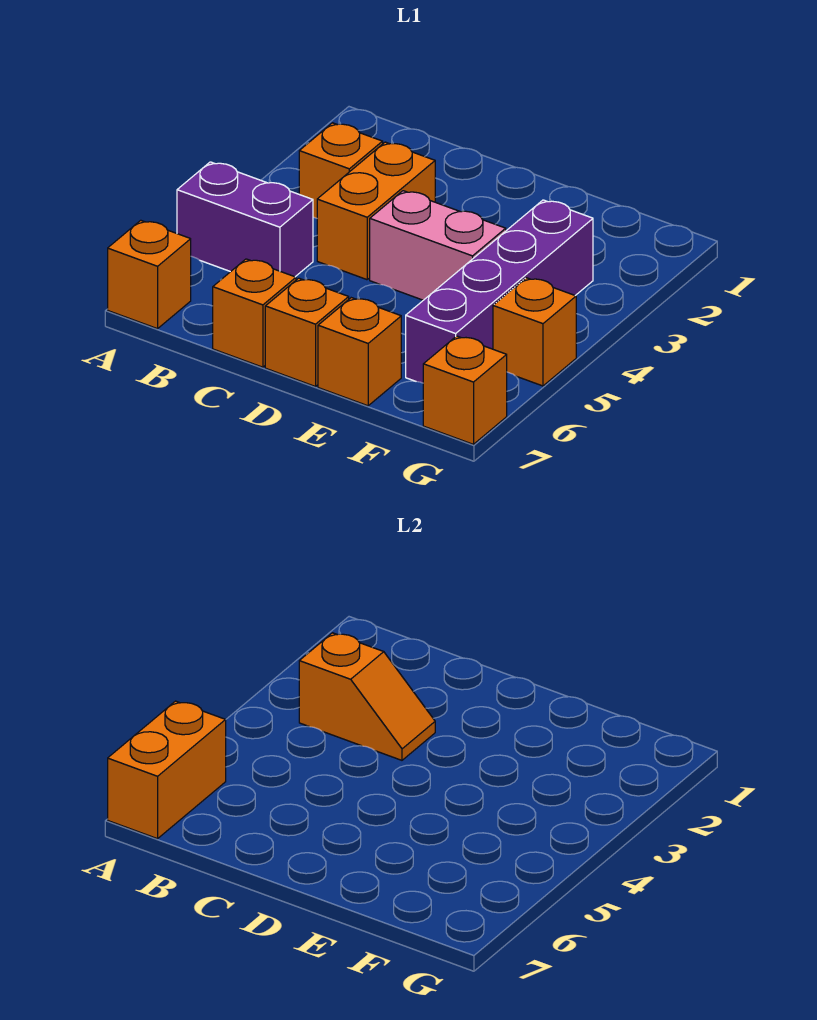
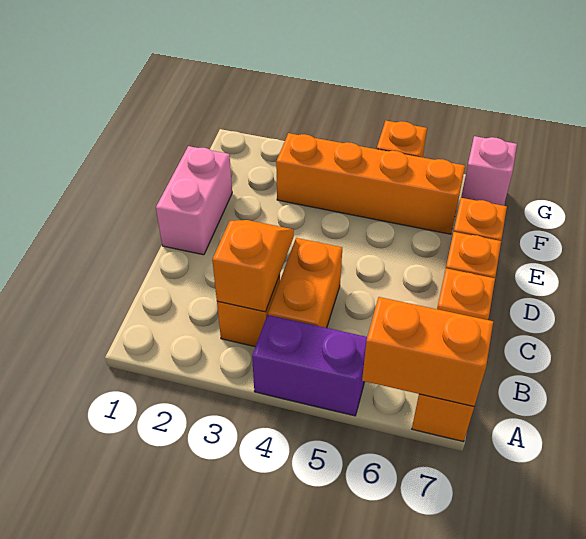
purple 1x2 brick [177,162,313,277] -> purple 1x2 brick turned to [252,315,367,416]
orange 1x2 brick [317,142,435,280] -> orange 1x2 brick turned to [268,238,342,328]
pink 1x2 brick [370,191,506,300] -> pink 1x2 brick moved to [156,146,232,255]
purple 1x4 brick [406,200,593,383] -> orange 1x4 brick [276,133,465,234]
orange 1x1 brick [423,336,507,444] -> pink 1x1 brick [461,136,517,206]

